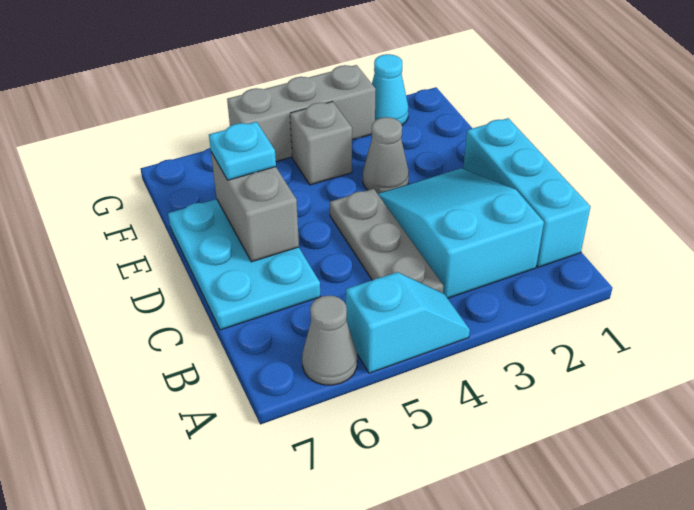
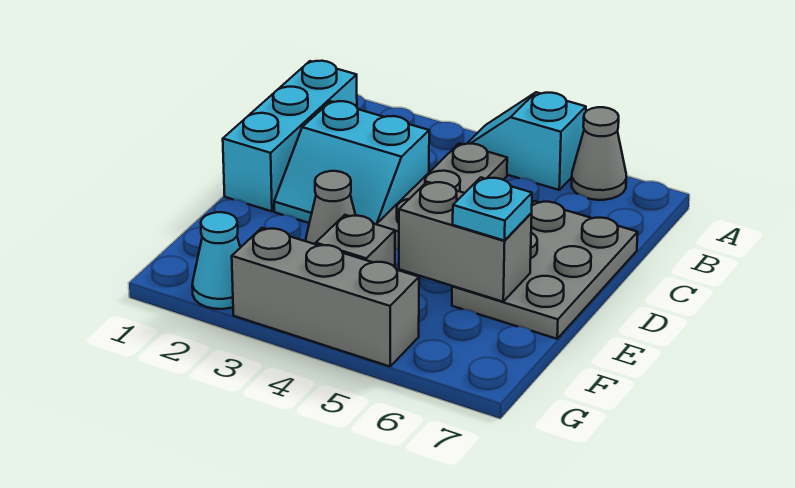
cyan 2x3 slope [378,168,544,298] -> cyan 2x2 slope [274,101,429,224]
cyan 2x3 plate [168,199,320,330] -> grey 2x3 plate [452,201,638,339]
grey 1x2 brick [211,152,299,262] -> grey 1x2 brick turned to [399,182,532,302]

